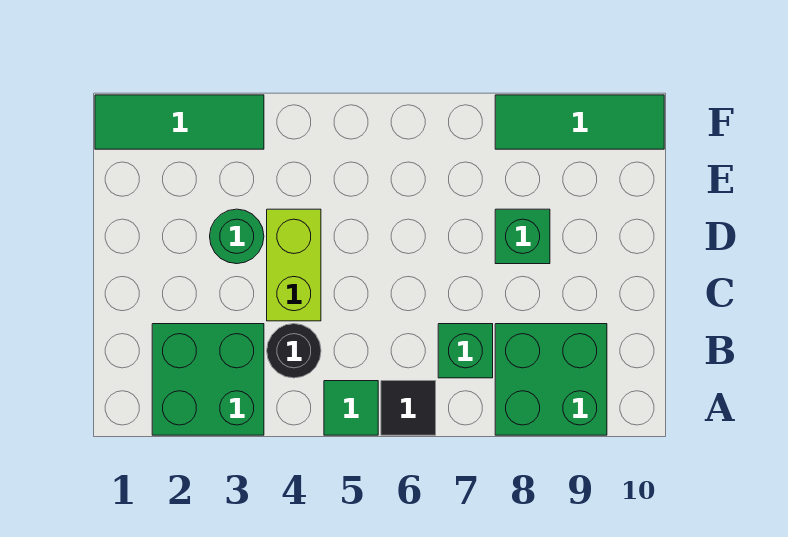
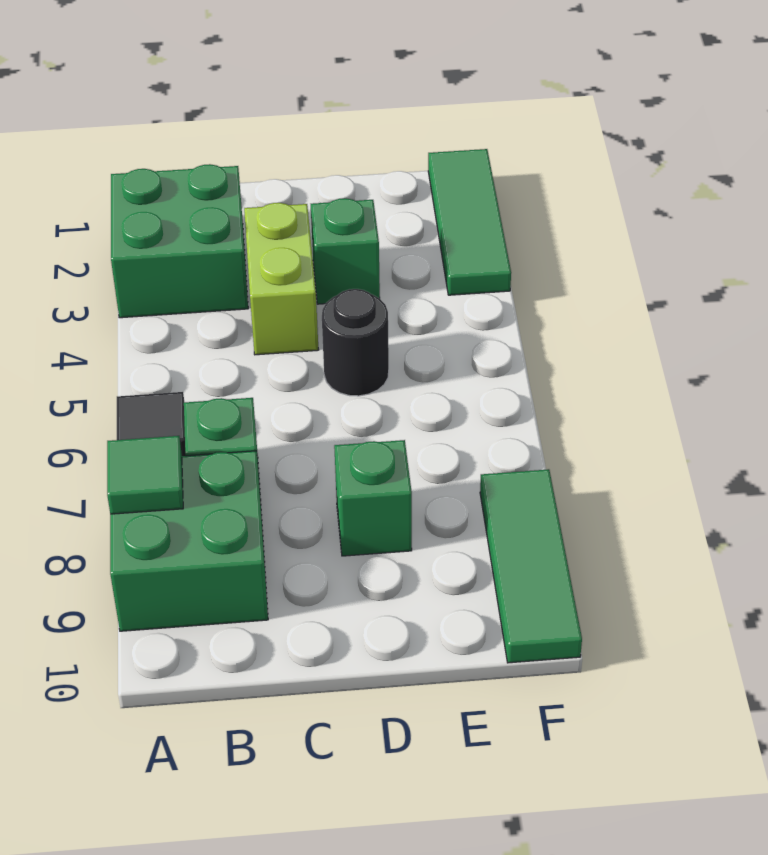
green 1x1 tile [324,381,378,435] -> green 1x1 tile moved to [107,436,183,514]
black 1x1 round brick [267,324,321,378] -> black 1x1 round brick moved to [322,289,389,396]
lime 1x2 brick [267,209,321,321] -> lime 1x2 brick turned to [244,203,319,355]
green 1x1 round brick [210,209,264,264] -> green 1x1 brick [311,198,380,304]

